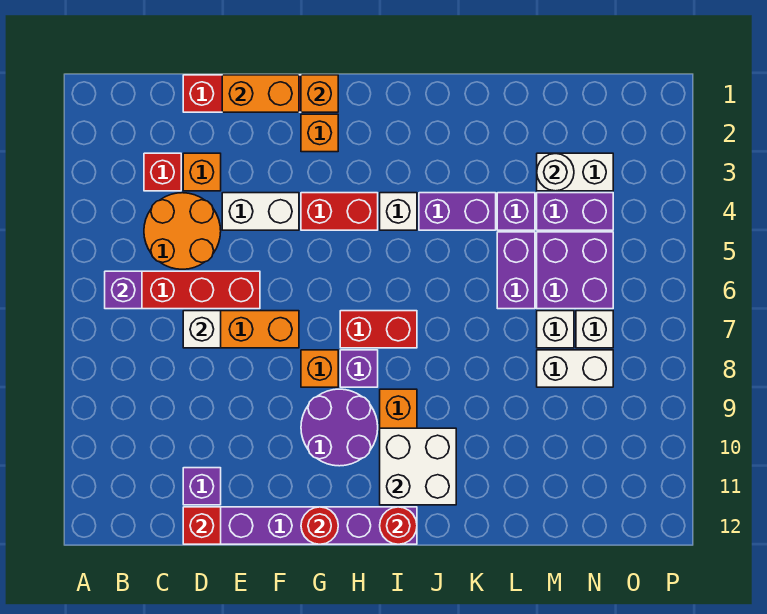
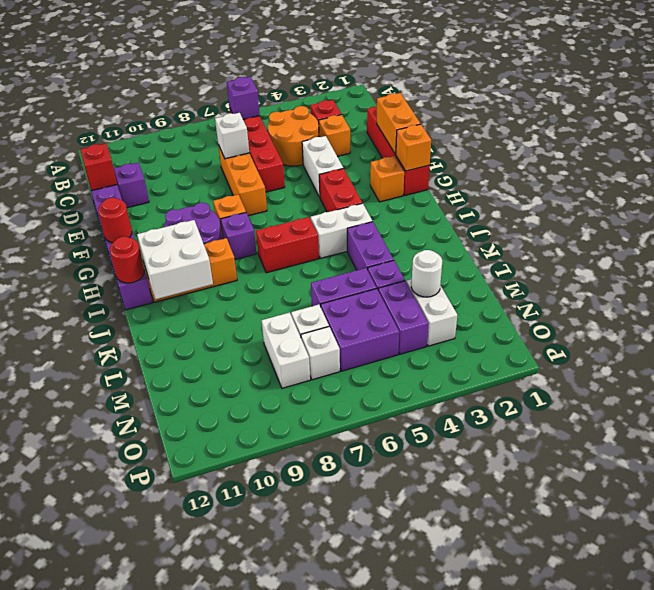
red 1x2 brick [340,311,417,348] -> red 1x2 brick turned to [256,217,319,273]
white 1x1 brick [380,193,417,230] -> white 1x2 brick [311,203,372,258]

